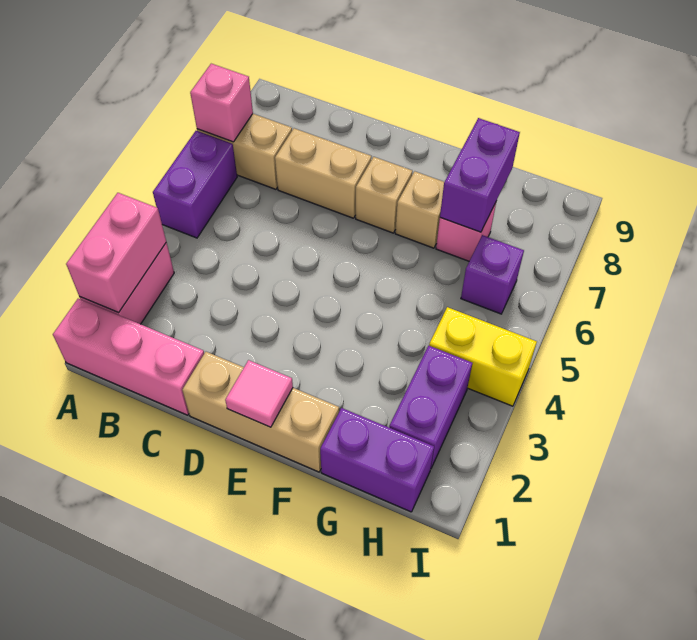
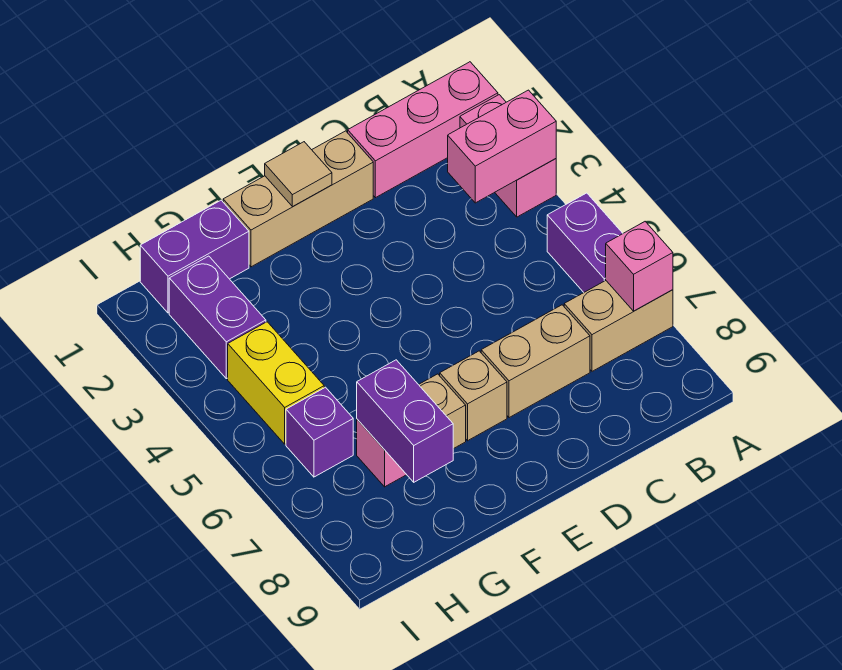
pink 1x2 brick [66,193,166,313] -> pink 1x2 brick turned to [448,90,556,203]
pink 1x1 tile [225,360,293,427] -> tan 1x1 tile [265,142,332,207]
yellow 1x2 brick [429,307,537,406] -> yellow 1x2 brick turned to [228,322,324,444]

